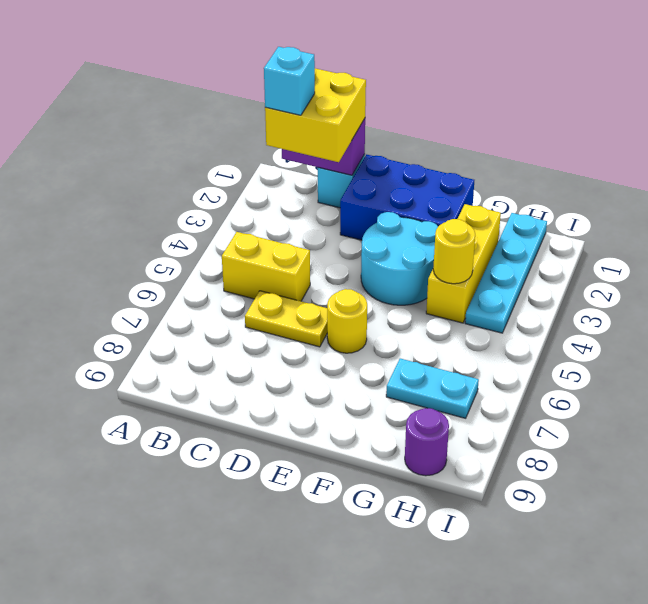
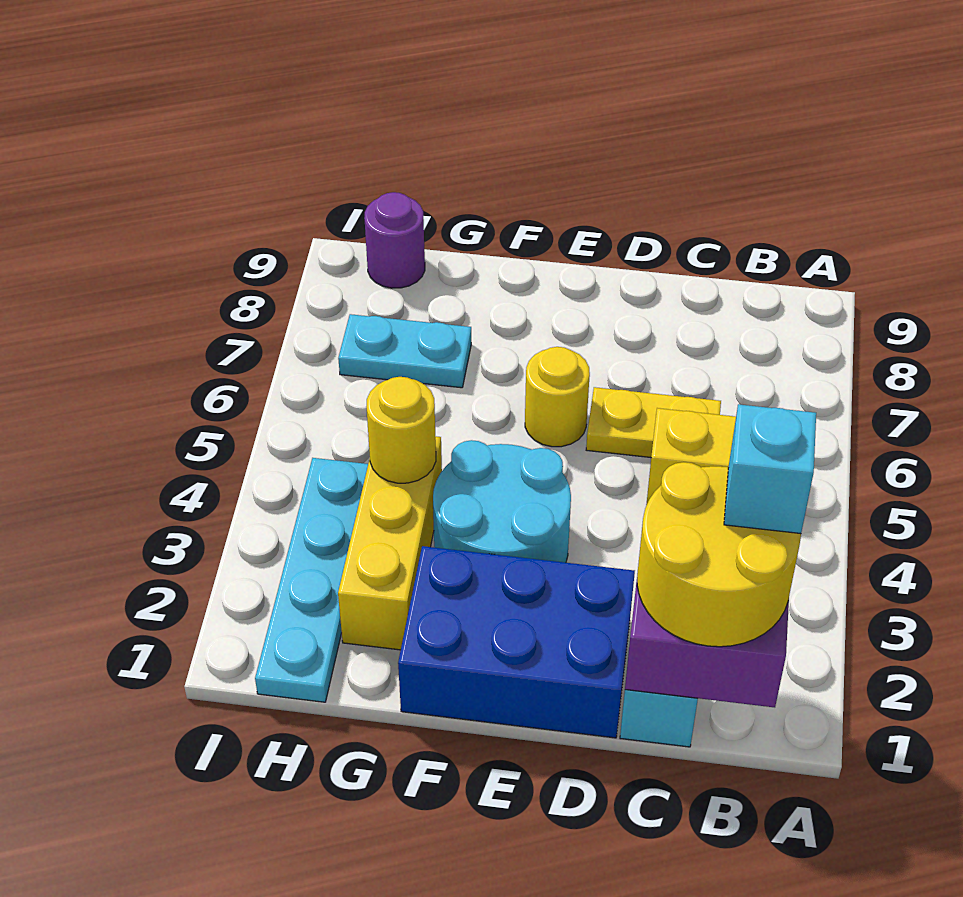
yellow 2x2 brick [265,68,366,162] -> yellow 2x2 round brick [637,462,801,647]

